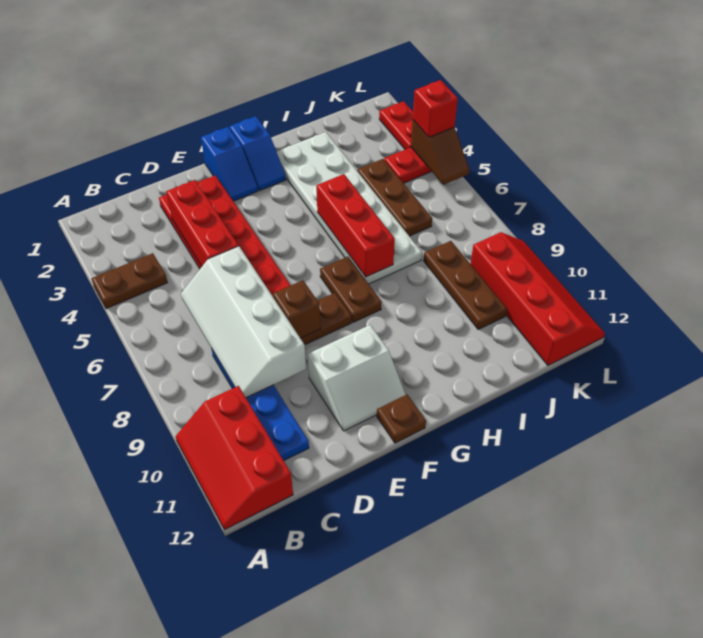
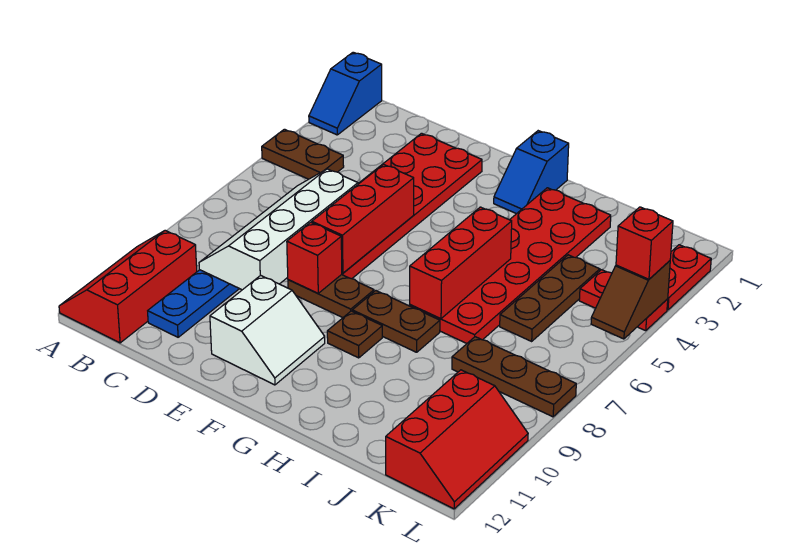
red 1x3 brick [166,180,238,266] -> red 1x3 brick moved to [312,165,414,273]
brown 1x1 brick [273,280,321,338] -> red 1x1 brick [287,222,342,293]
white 2x2 slope [308,325,406,431] -> white 2x2 slope turned to [210,275,325,385]
blue 1x2 slope [201,127,258,201] -> blue 1x2 slope moved to [309,52,382,135]
brown 1x1 plate [377,394,426,443] -> brown 1x1 plate moved to [327,311,382,358]
brown 1x2 plate [320,257,382,322] -> brown 1x2 plate turned to [352,291,440,352]
white 2x6 plate [276,132,422,284] -> red 2x6 plate [410,188,611,343]
brown 1x3 plate [424,241,507,329] -> brown 1x3 plate turned to [452,337,576,417]
red 2x4 slope [471,232,605,365] -> red 2x3 slope [386,370,528,509]

